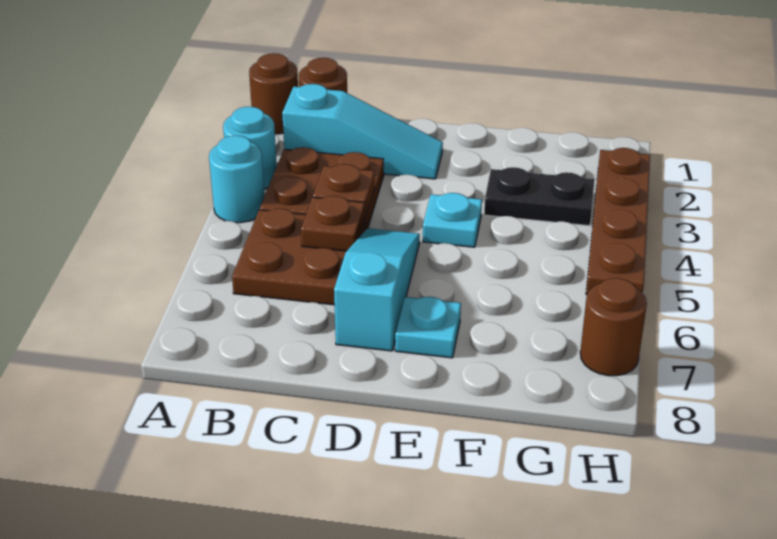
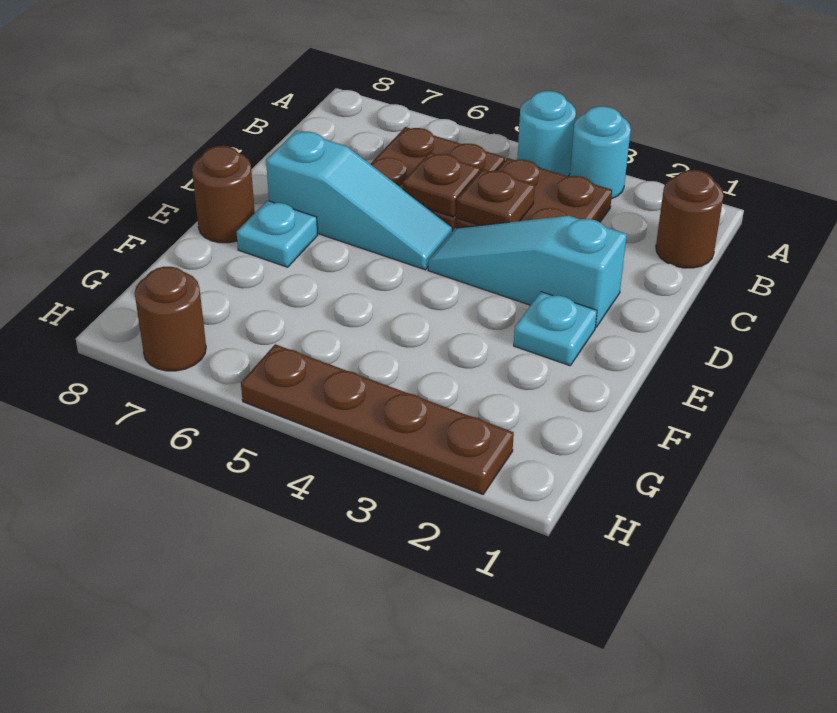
brown 1x1 round brick [249,53,298,134] -> brown 1x1 round brick moved to [192,146,255,243]
cyan 1x3 slope [282,84,443,179] -> cyan 1x3 slope turned to [428,216,627,327]
cyan 1x1 plate [423,193,482,247] -> cyan 1x1 plate moved to [514,292,597,366]
black 1x2 plate [484,167,595,226] -> none

